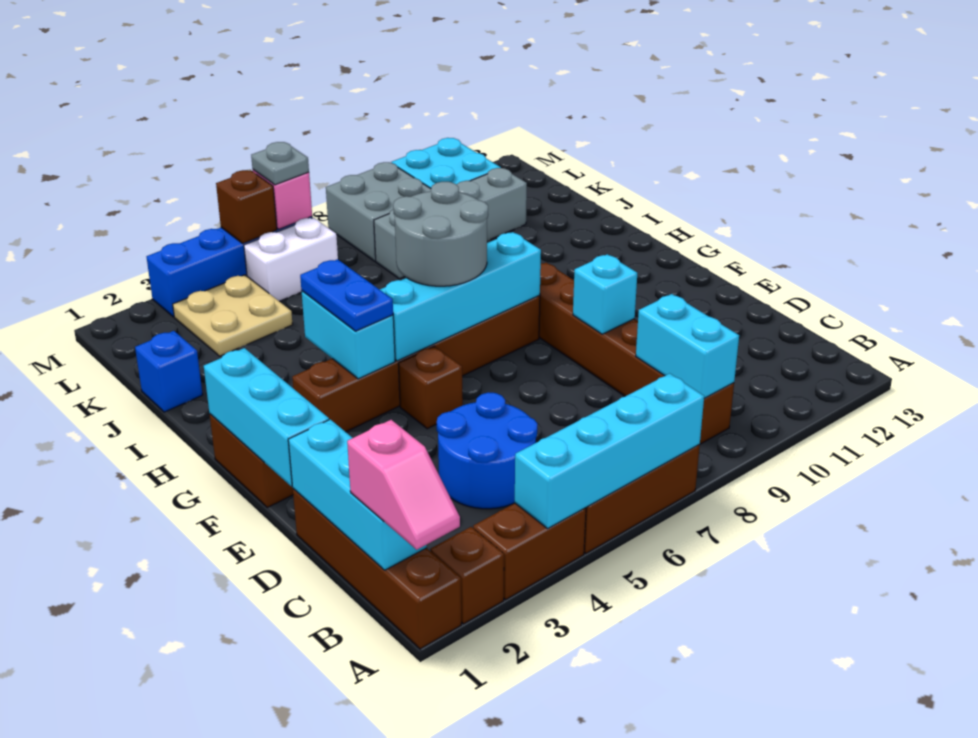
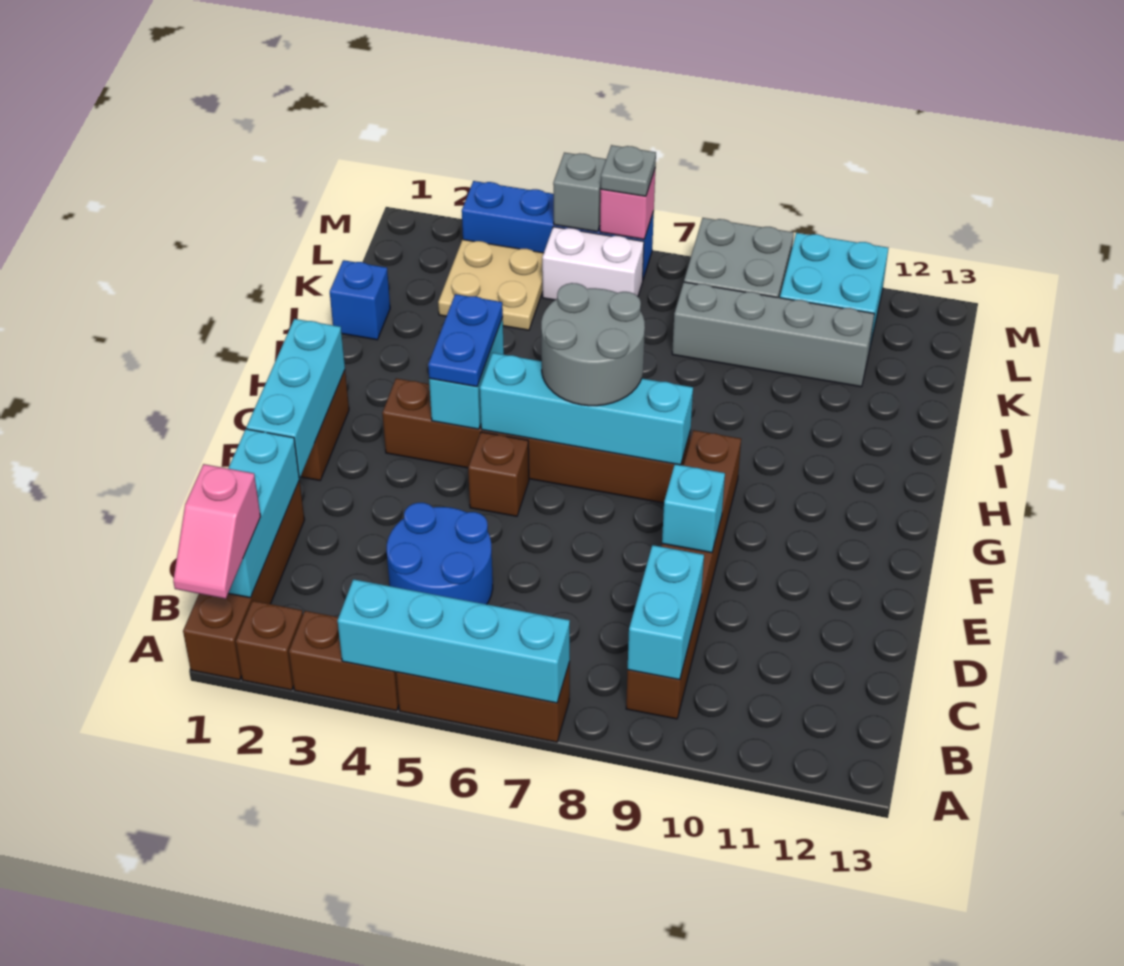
brown 1x1 brick [216,170,277,243] -> grey 1x1 brick [553,153,606,232]

